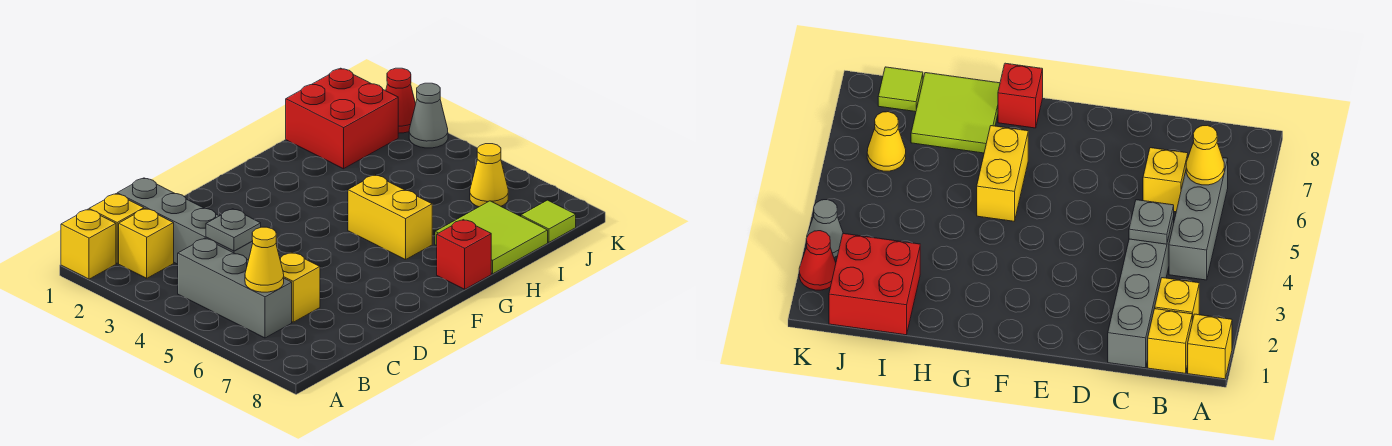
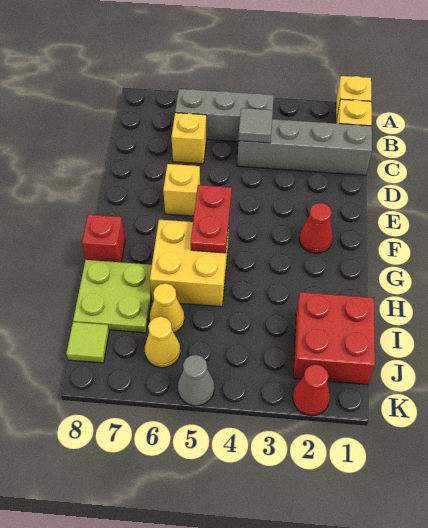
yellow 1x1 brick [119,209,174,278] -> yellow 1x1 brick moved to [163,164,200,216]
yellow 1x1 cone [245,227,284,292] -> yellow 1x1 cone moved to [150,283,184,333]
grey 1x1 plate [206,209,261,251] -> grey 1x1 tile [238,108,273,143]
none -> red 1x1 cone [299,203,333,253]
none -> red 1x2 plate [191,185,232,253]
yellow 1x2 brick [348,175,432,260] -> yellow 2x2 brick [150,220,228,307]
lime 2x2 tile [435,201,548,274] -> lime 2x2 plate [73,260,152,333]
grey 1x1 cone [409,83,448,148] -> grey 1x1 cone moved to [178,355,214,406]

